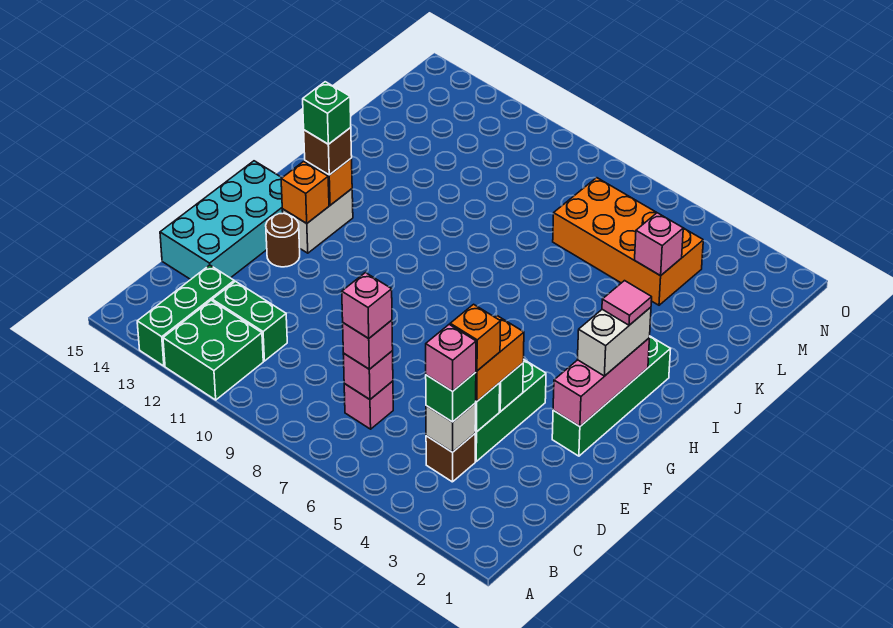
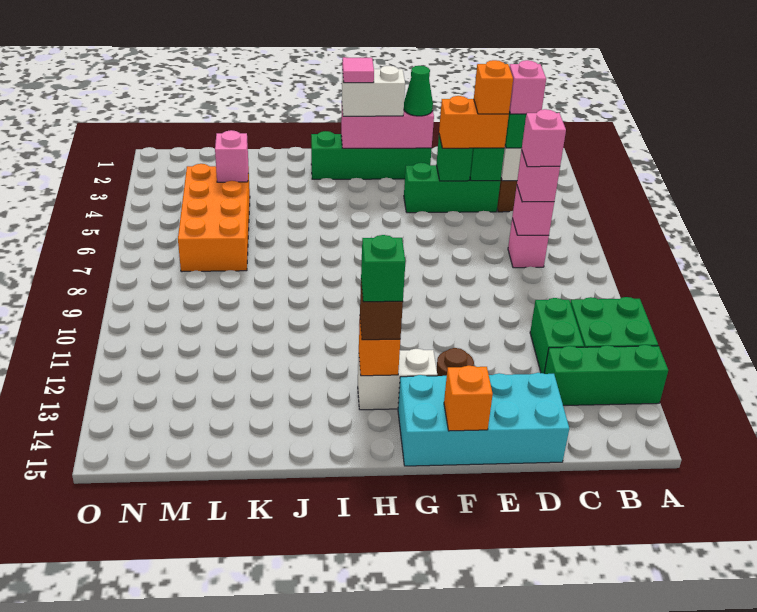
none -> green 1x1 cone [404,66,433,116]
orange 1x1 brick [281,161,329,223] -> orange 1x1 brick moved to [444,366,493,431]

